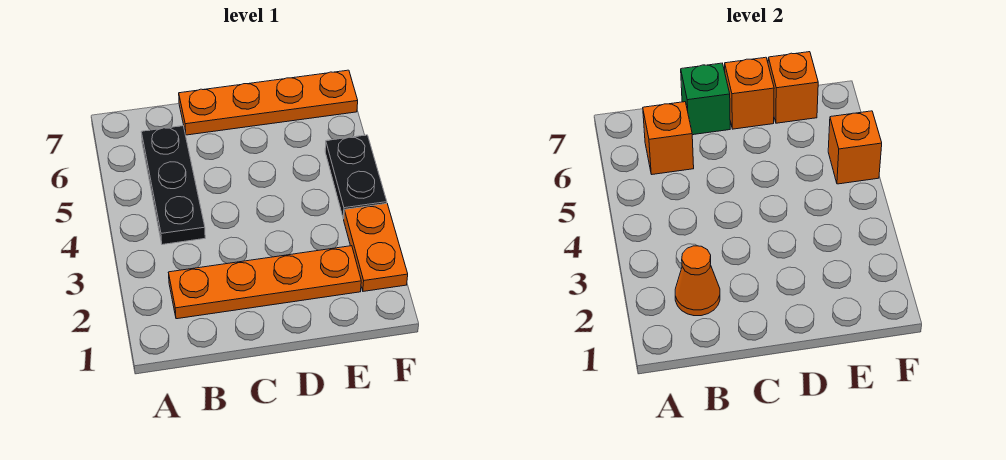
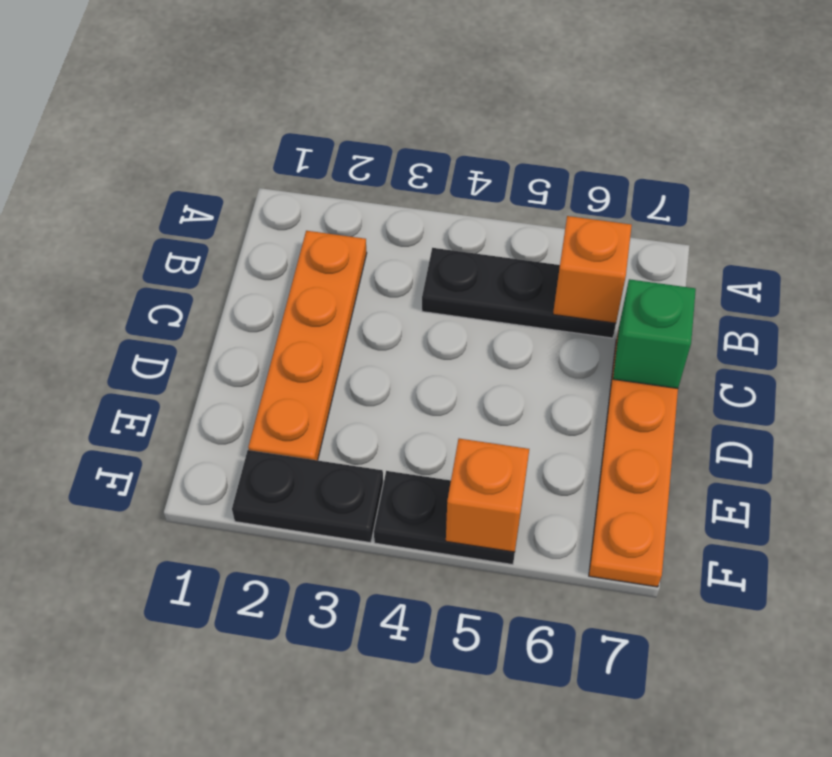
orange 1x1 cone [675,246,720,316] -> none
orange 1x1 brick [725,57,774,129] -> none
orange 1x1 brick [768,52,818,123] -> none
orange 1x2 plate [344,204,408,291] -> black 1x2 plate [232,450,383,543]

